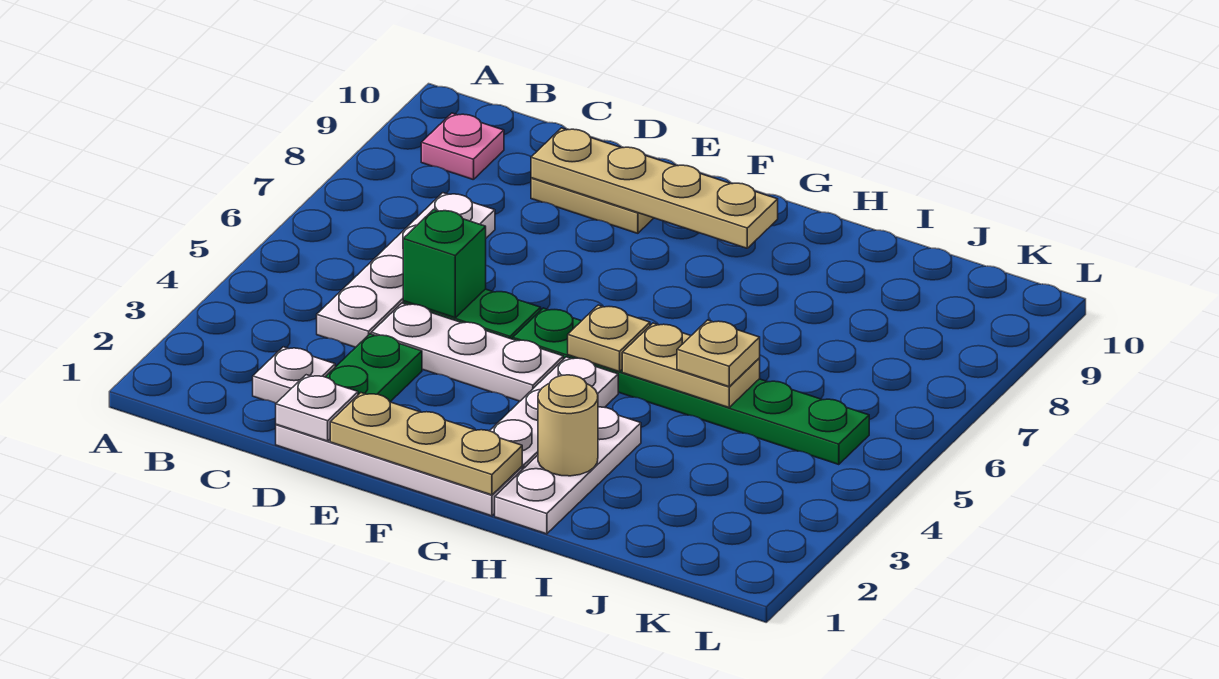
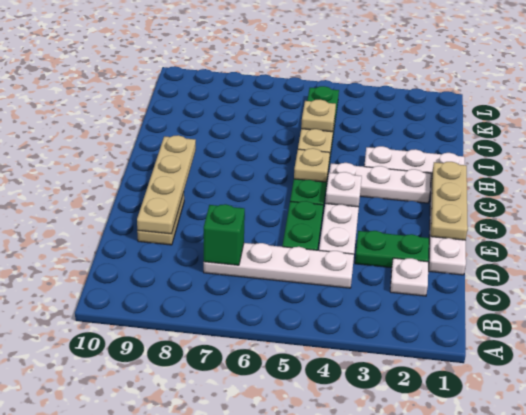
pink 1x1 plate [421,113,504,180] -> none
white 1x1 plate [276,375,358,441] -> white 1x1 plate moved to [325,172,362,207]
green 1x1 brick [403,209,486,318] -> green 1x1 brick moved to [204,204,245,265]
tan 1x1 round brick [538,375,598,476] -> none

